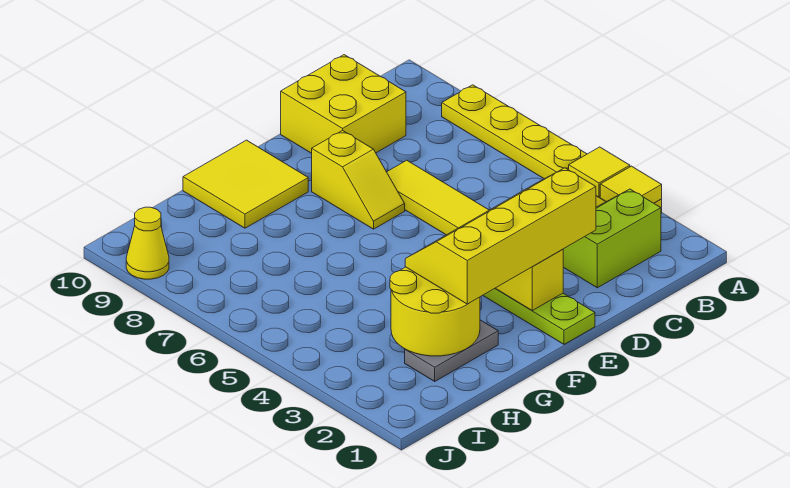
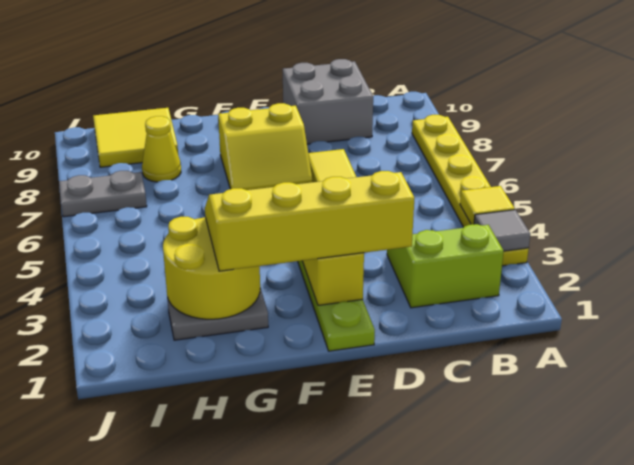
yellow 1x1 tile [600,166,662,203] -> grey 1x1 tile [474,210,530,251]
yellow 2x2 brick [281,55,406,153] -> grey 2x2 brick [283,59,373,144]
yellow 1x2 slope [312,130,405,229] -> yellow 2x2 slope [218,103,312,190]
yellow 2x2 tile [183,140,308,228] -> yellow 2x2 tile moved to [93,108,178,167]
none -> grey 1x2 plate [59,171,147,217]
yellow 1x1 cone [126,207,169,279] -> yellow 1x1 cone moved to [142,116,181,182]

